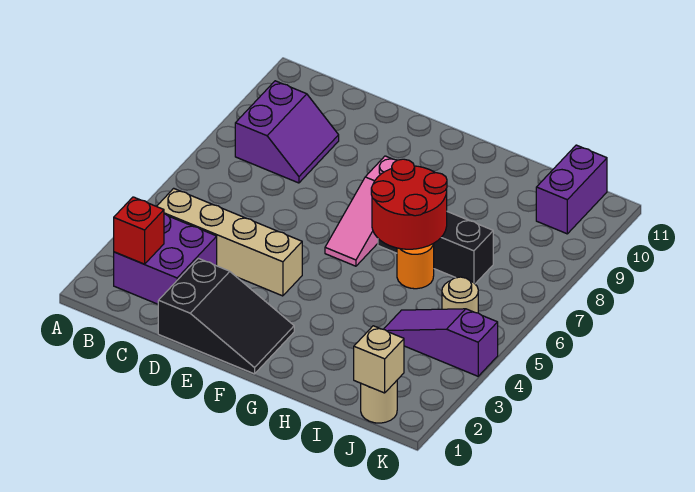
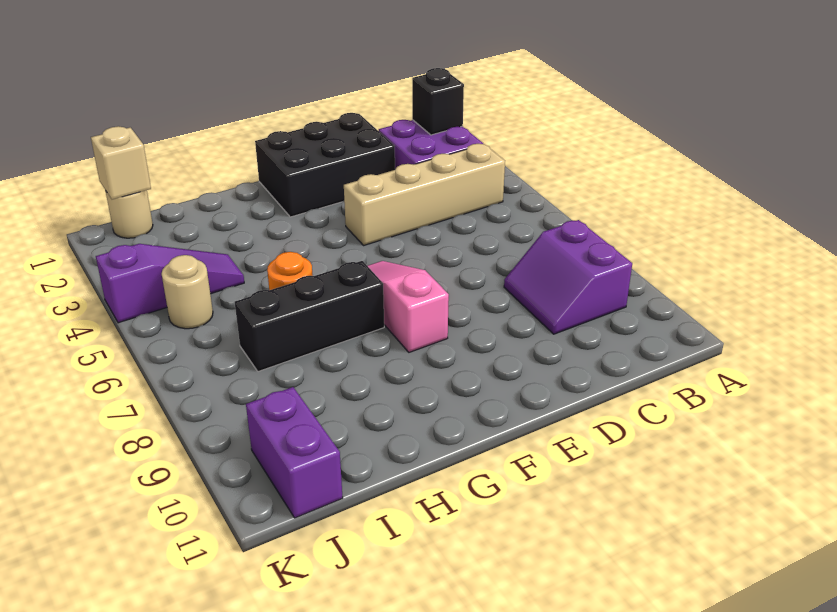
red 1x1 brick [114,197,164,264] -> black 1x1 brick [412,68,464,135]
black 2x3 slope [158,258,294,374] -> black 2x3 brick [255,113,395,217]
red 2x2 round brick [371,159,447,249] -> none

